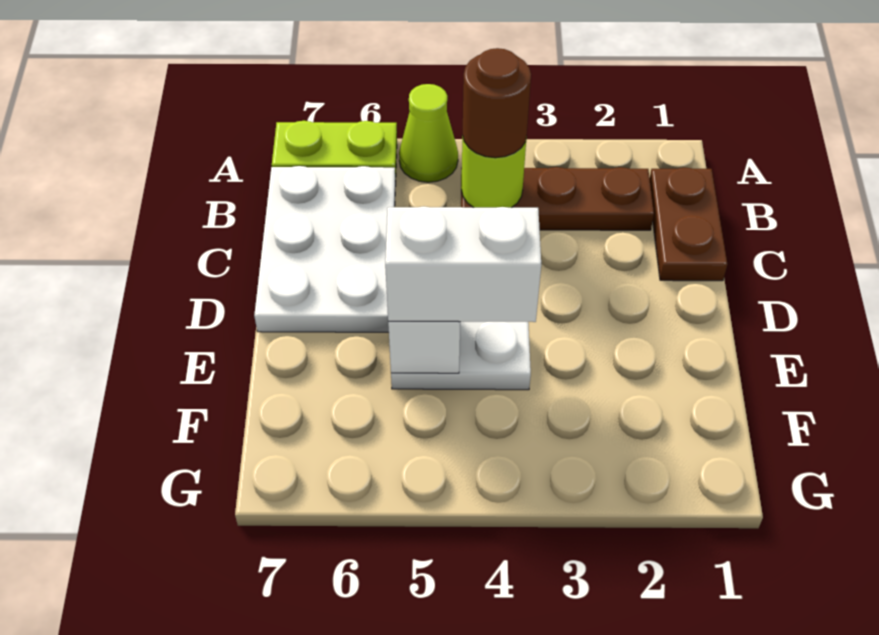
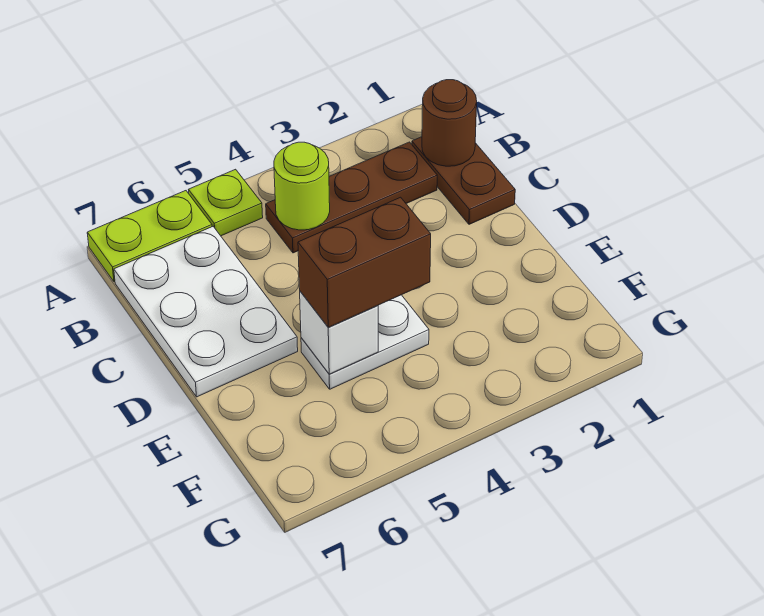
lime 1x1 cone [399,84,458,182] -> lime 1x1 plate [189,169,263,236]
brown 1x1 round brick [463,48,531,158] -> brown 1x1 round brick moved to [422,80,477,166]
white 1x2 brick [385,207,541,322] -> brown 1x2 brick [298,197,431,327]

